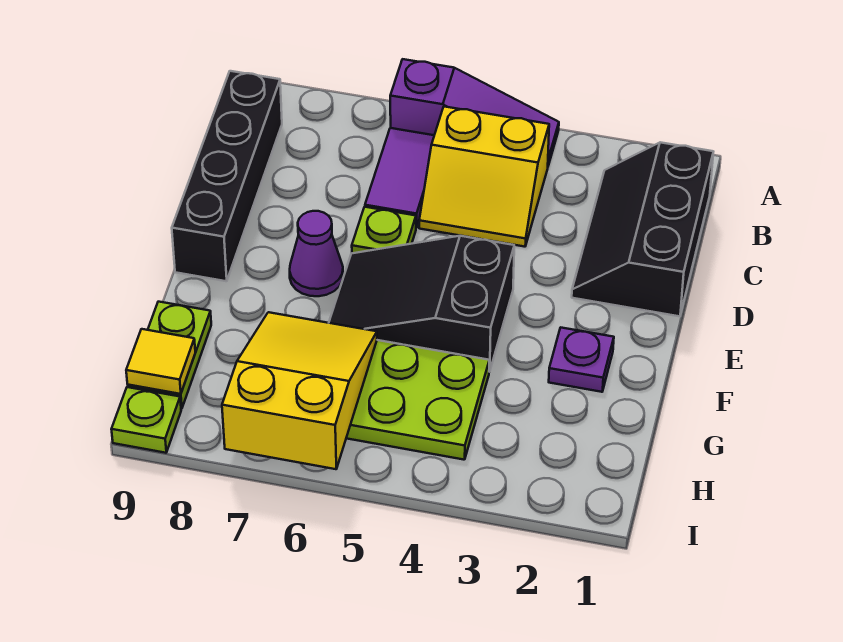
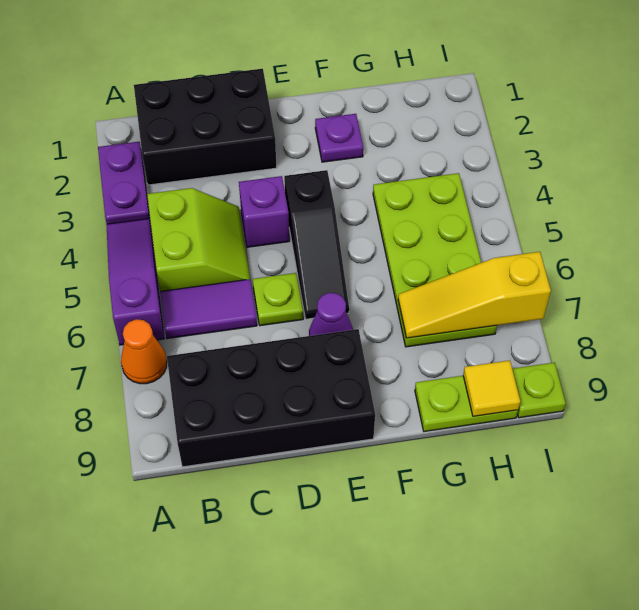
none -> purple 1x2 plate [98,142,150,224]
none -> orange 1x1 cone [121,319,167,384]
black 2x3 slope [572,142,713,316] -> black 2x3 brick [134,69,277,185]
yellow 2x2 slope [419,107,549,247] -> lime 2x2 slope [147,188,250,291]
black 1x4 brick [172,71,282,281] -> black 2x4 brick [167,329,375,467]
none -> purple 1x1 brick [239,176,289,247]
black 2x3 slope [329,236,514,372] -> black 1x3 slope [284,170,349,319]
yellow 2x3 slope [222,312,377,469] -> yellow 1x3 slope [398,252,551,338]

